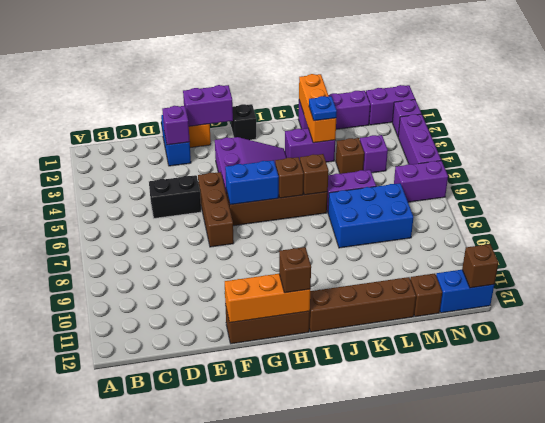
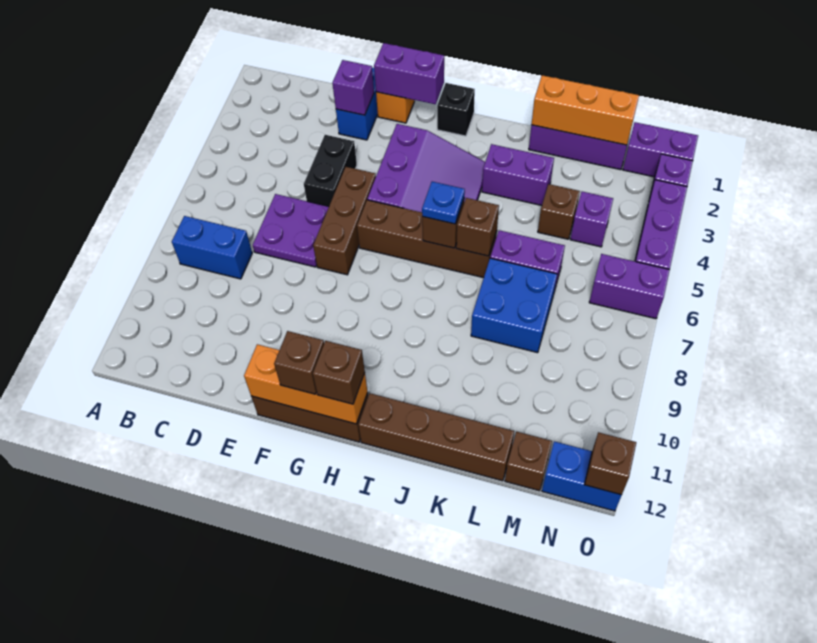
black 1x2 brick [149,175,201,218] -> black 1x2 brick turned to [304,135,357,206]
none -> purple 2x2 plate [253,194,329,267]
blue 1x2 brick [225,160,279,205] -> blue 1x2 brick moved to [172,216,252,279]
none -> brown 1x1 brick [274,331,324,394]
orange 1x3 brick [299,74,336,143] -> orange 1x3 brick turned to [531,75,639,145]
blue 1x1 plate [309,96,337,121] -> blue 1x1 plate moved to [422,182,465,224]
blue 2x3 brick [328,183,413,248] -> blue 2x2 brick [471,258,557,353]

